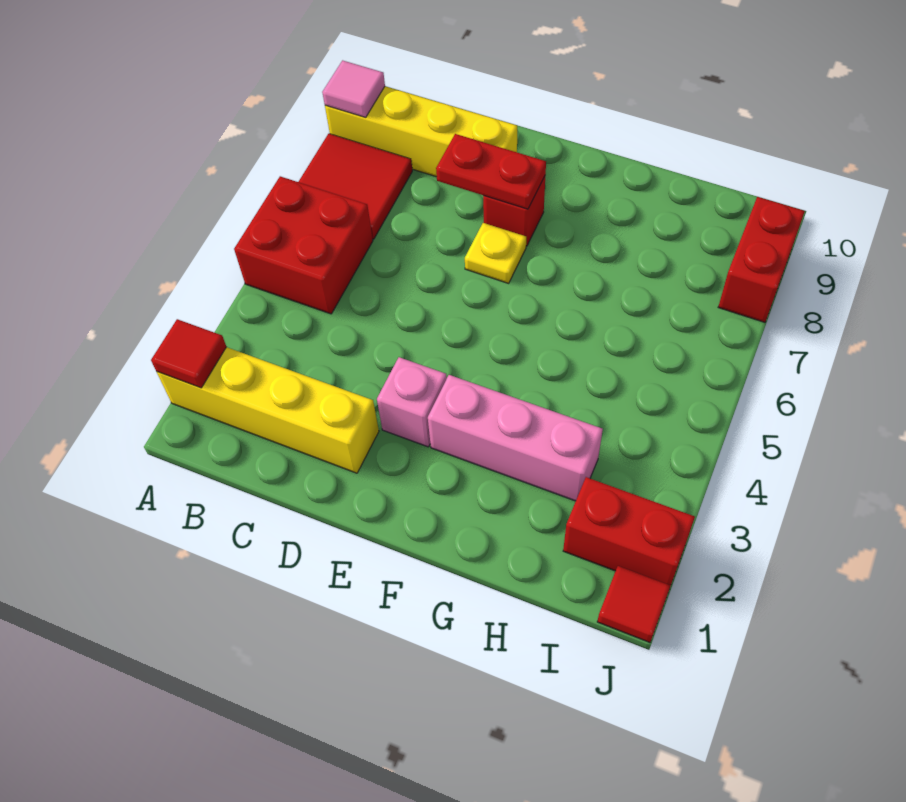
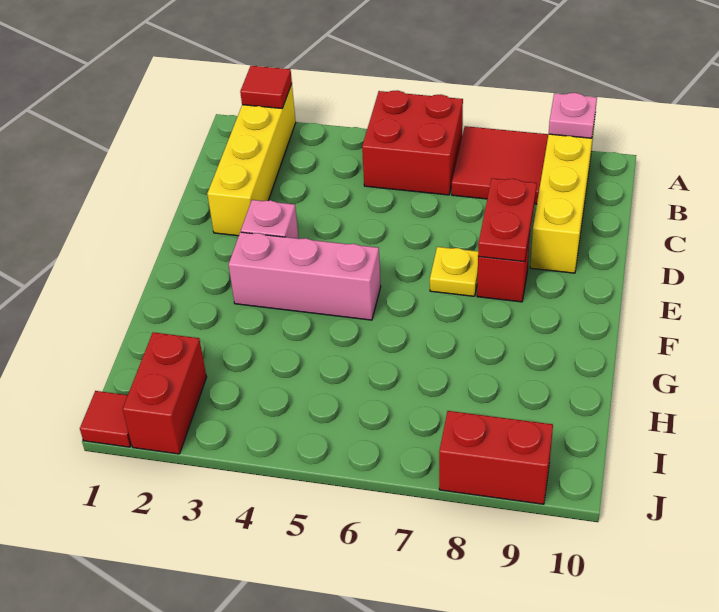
pink 1x1 tile [322,60,385,117] -> pink 1x1 plate [549,93,597,138]
pink 1x3 brick [428,375,603,501] -> pink 1x3 brick turned to [229,232,381,320]

